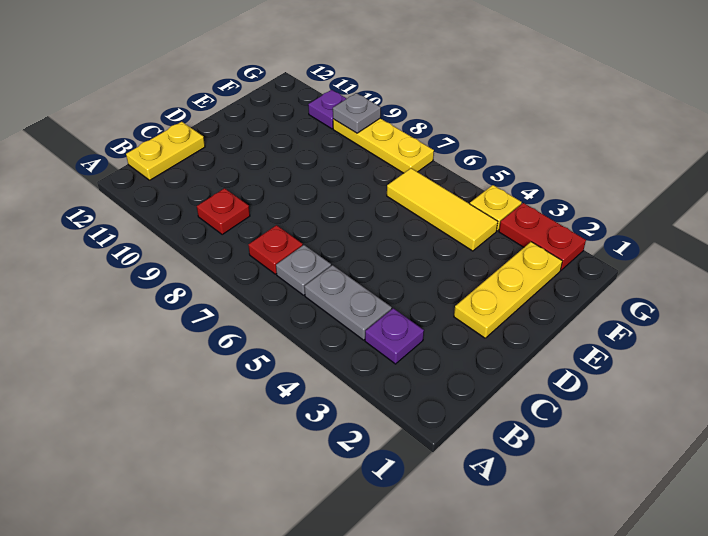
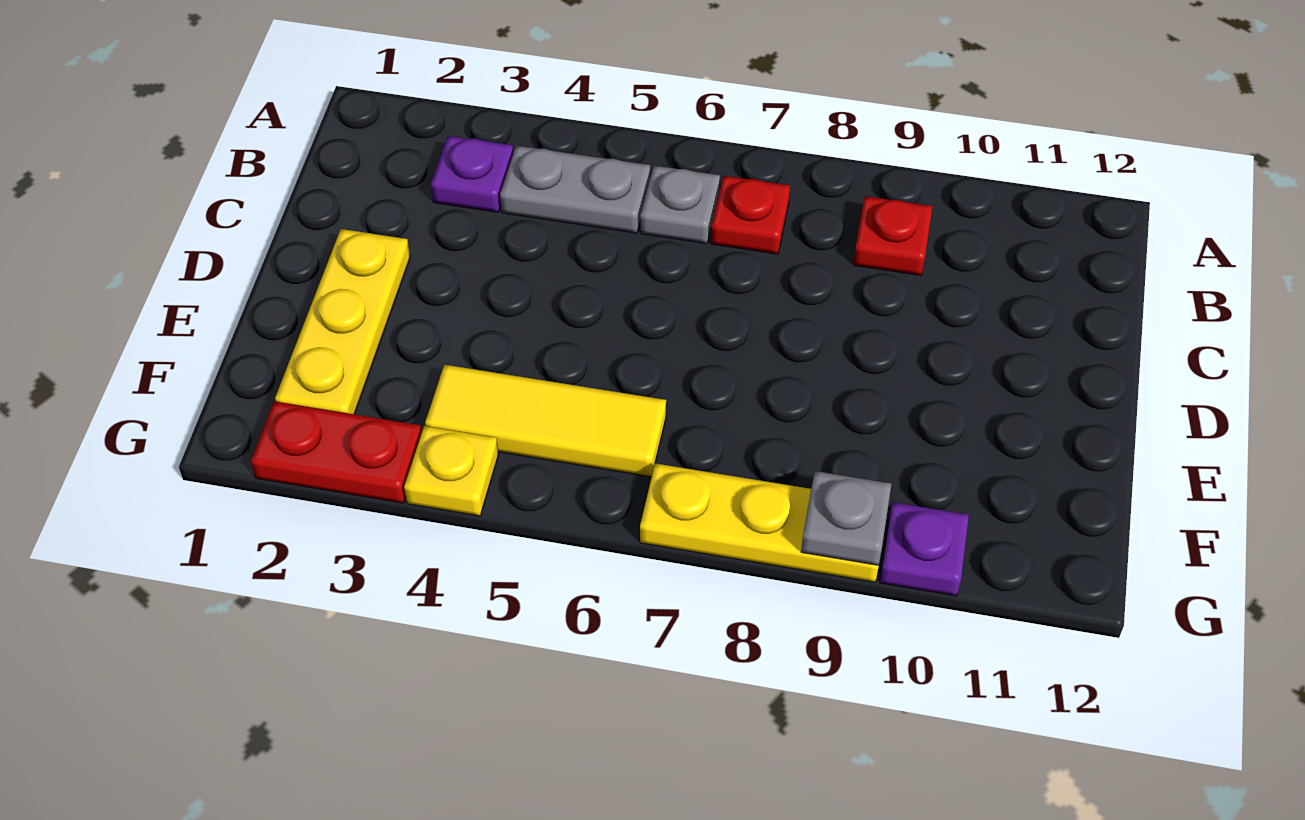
yellow 1x2 plate [126,122,205,180] -> none

